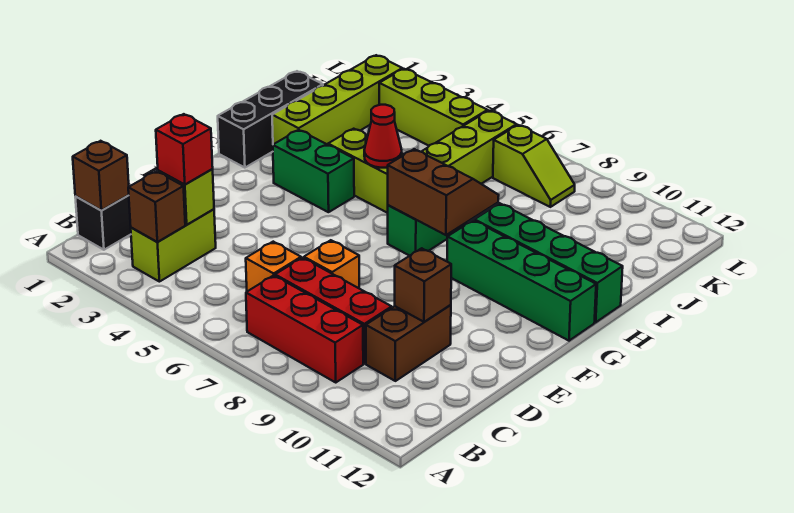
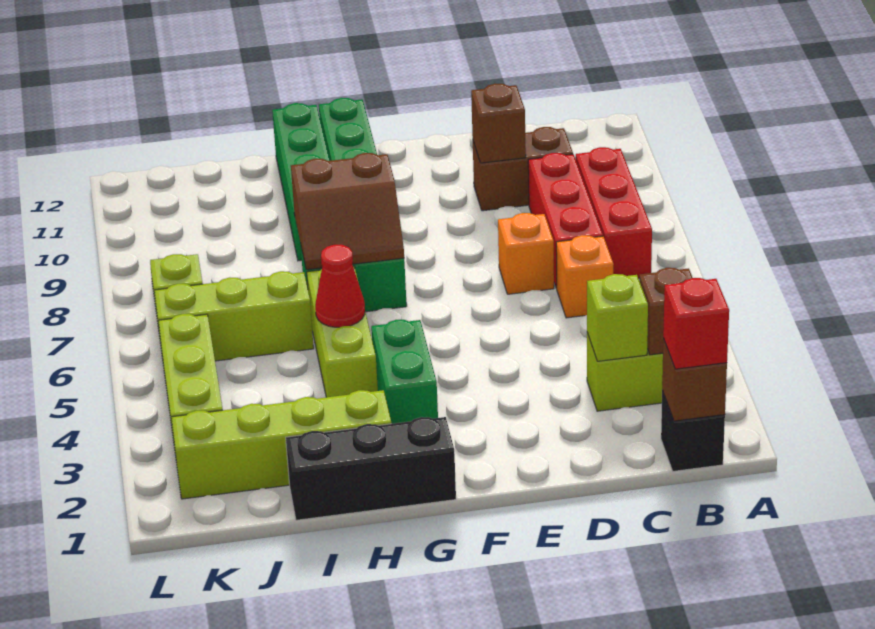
red 1x1 brick [156,114,213,185] -> red 1x1 brick moved to [663,278,729,369]
brown 2x2 slope [388,149,499,235] -> brown 2x2 slope turned to [291,153,404,270]

